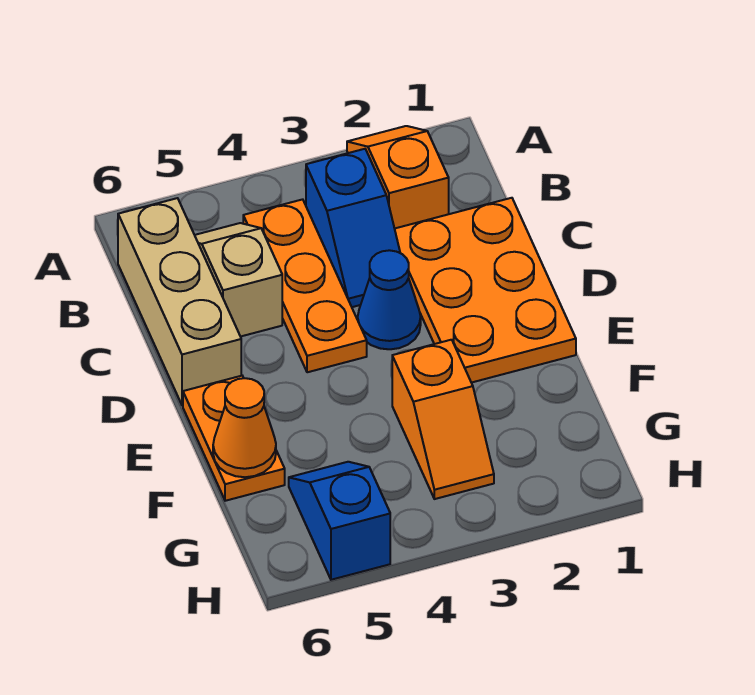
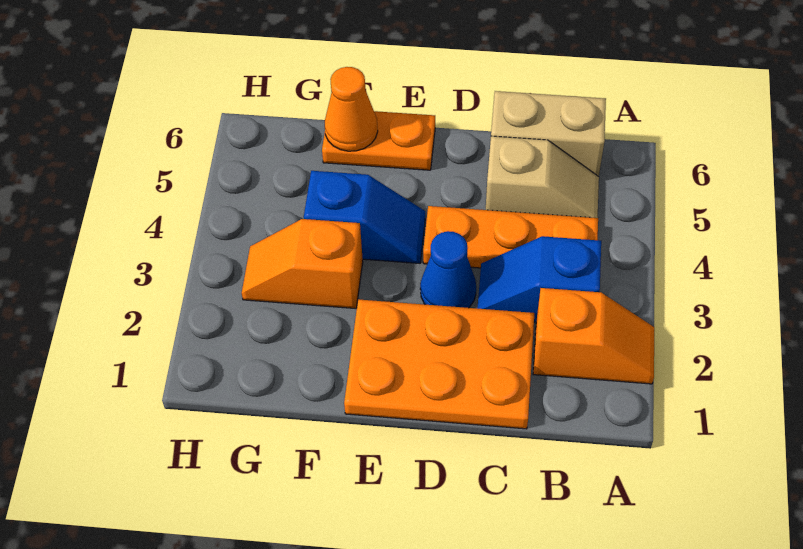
tan 1x3 brick [118,198,241,405] -> tan 1x2 brick [491,91,606,177]
blue 1x2 slope [289,462,390,580] -> blue 1x2 slope moved to [304,171,425,263]

